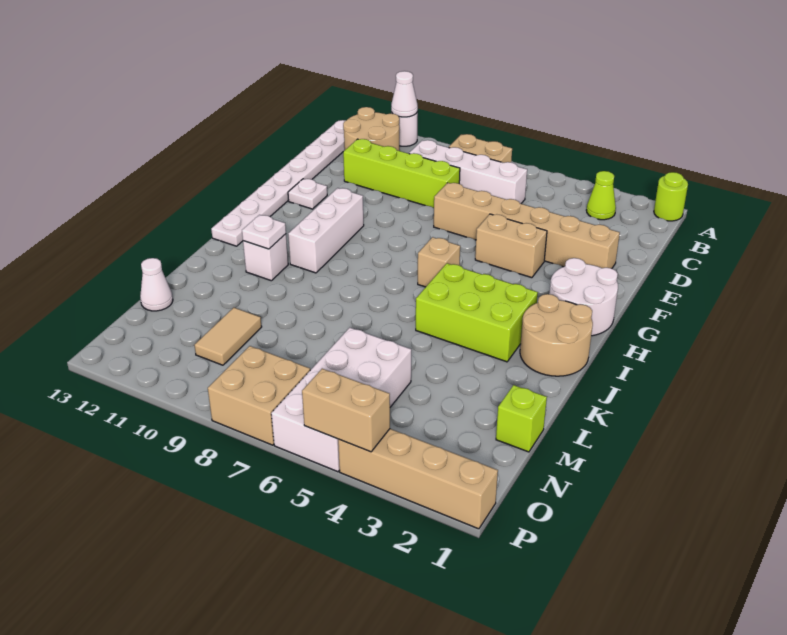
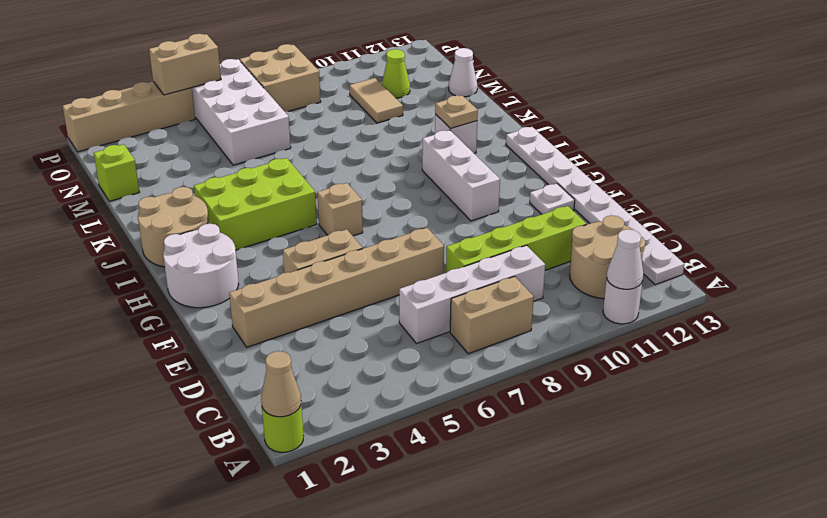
none -> tan 1x1 cone [261,351,301,417]
lime 1x1 cone [586,171,616,220] -> lime 1x1 cone moved to [382,49,410,98]
white 1x1 plate [242,215,286,249] -> tan 1x1 plate [435,95,478,129]

